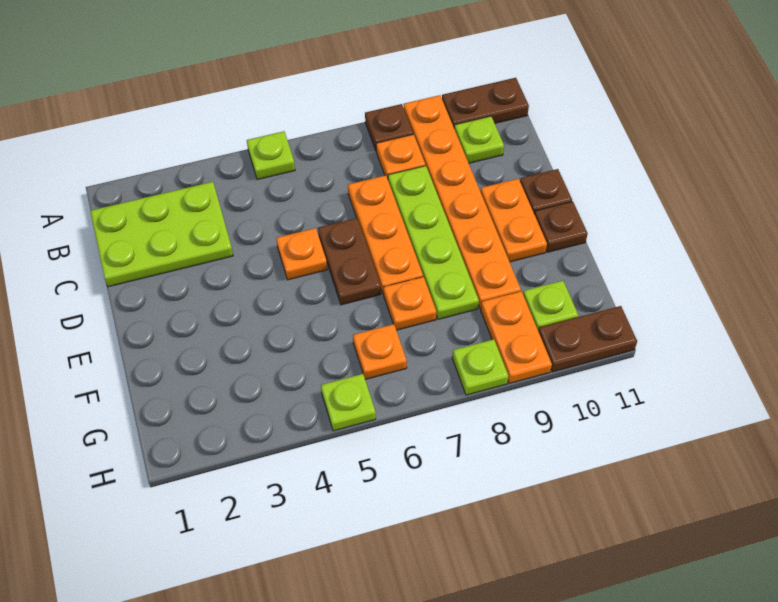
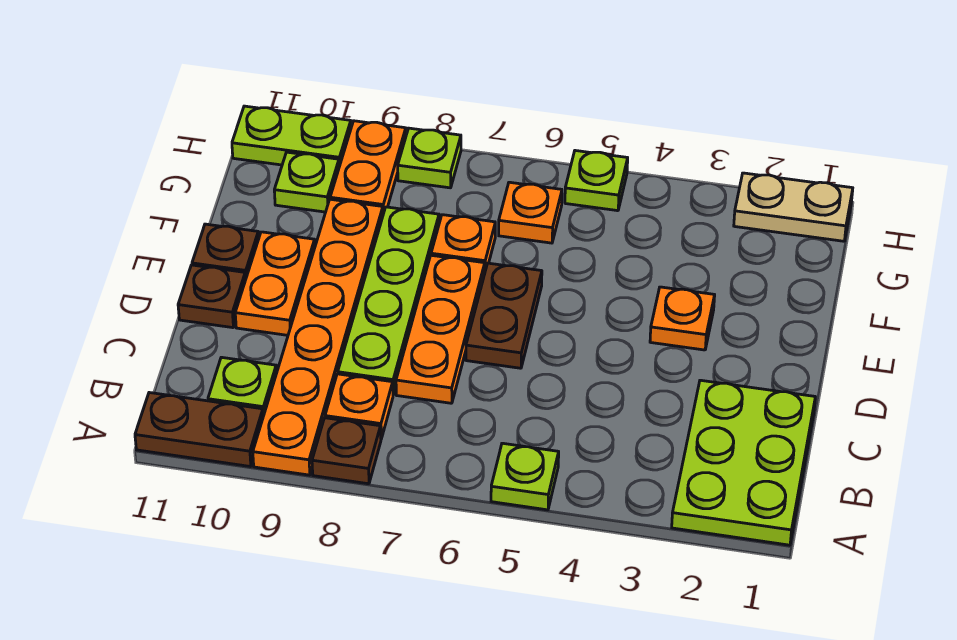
lime 2x3 plate [90,182,233,287] -> lime 2x3 plate turned to [672,380,815,545]
orange 1x1 plate [276,228,327,280] -> orange 1x1 plate moved to [650,287,715,350]
none -> tan 1x2 plate [734,173,853,241]
brown 1x2 plate [538,306,637,372] -> lime 1x2 plate [232,106,351,166]

